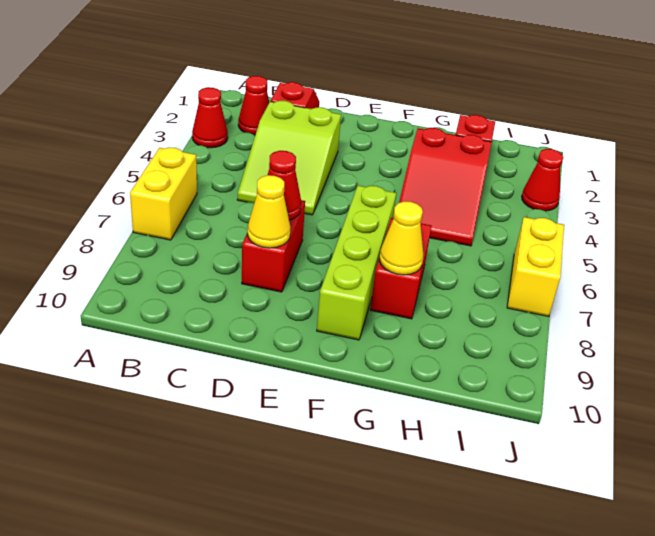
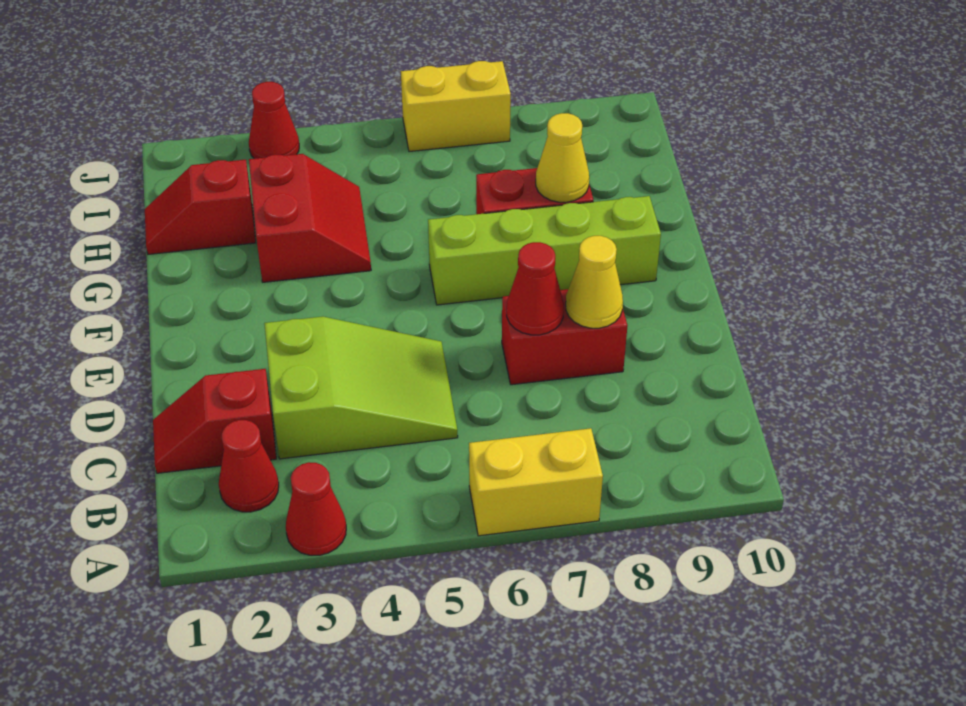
red 2x3 slope [399,128,492,246] -> red 2x2 slope [249,154,371,282]

